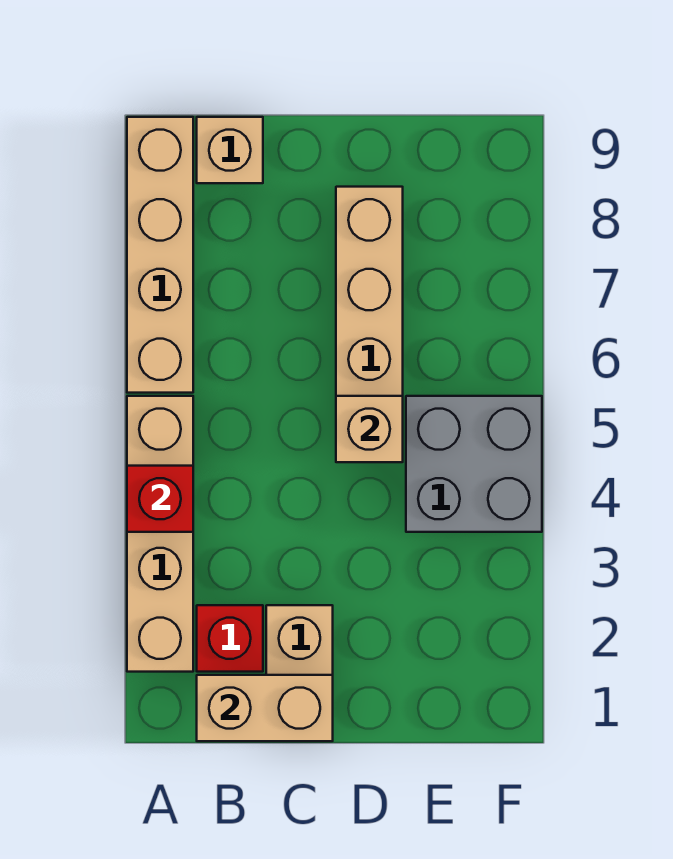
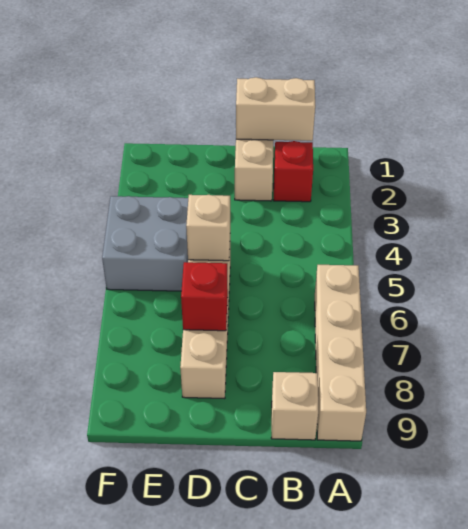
tan 1x4 brick [127,396,193,672] -> none
red 1x1 brick [127,466,193,532] -> red 1x1 brick moved to [181,262,228,331]

